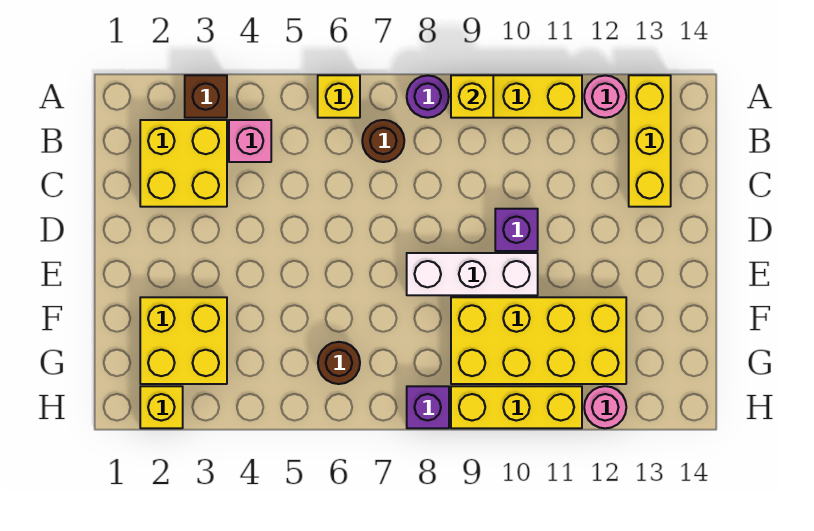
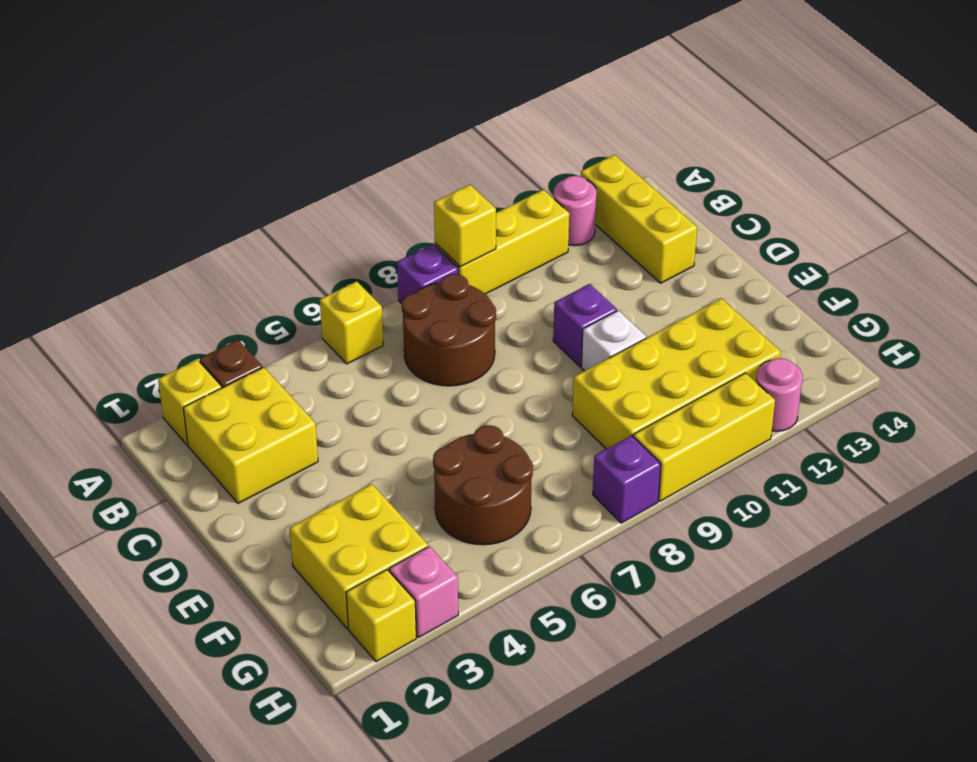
none -> yellow 1x1 brick [158,360,222,445]
purple 1x1 round brick [407,75,449,118] -> purple 1x1 brick [397,244,458,304]
pink 1x1 brick [229,120,271,162] -> pink 1x1 brick moved to [389,546,458,638]
brown 1x1 round brick [362,120,404,162] -> brown 2x2 round brick [402,274,496,386]
white 1x3 brick [407,253,538,295] -> white 1x1 brick [581,311,646,371]
brown 1x1 round brick [318,342,360,384] -> brown 2x2 round brick [433,425,533,545]

